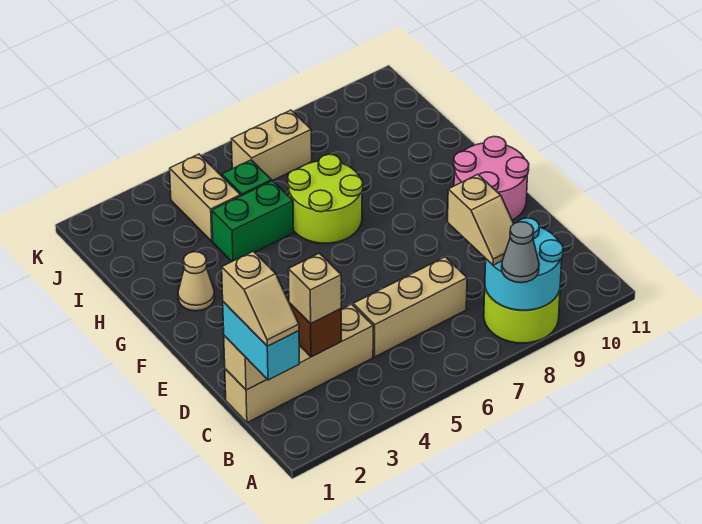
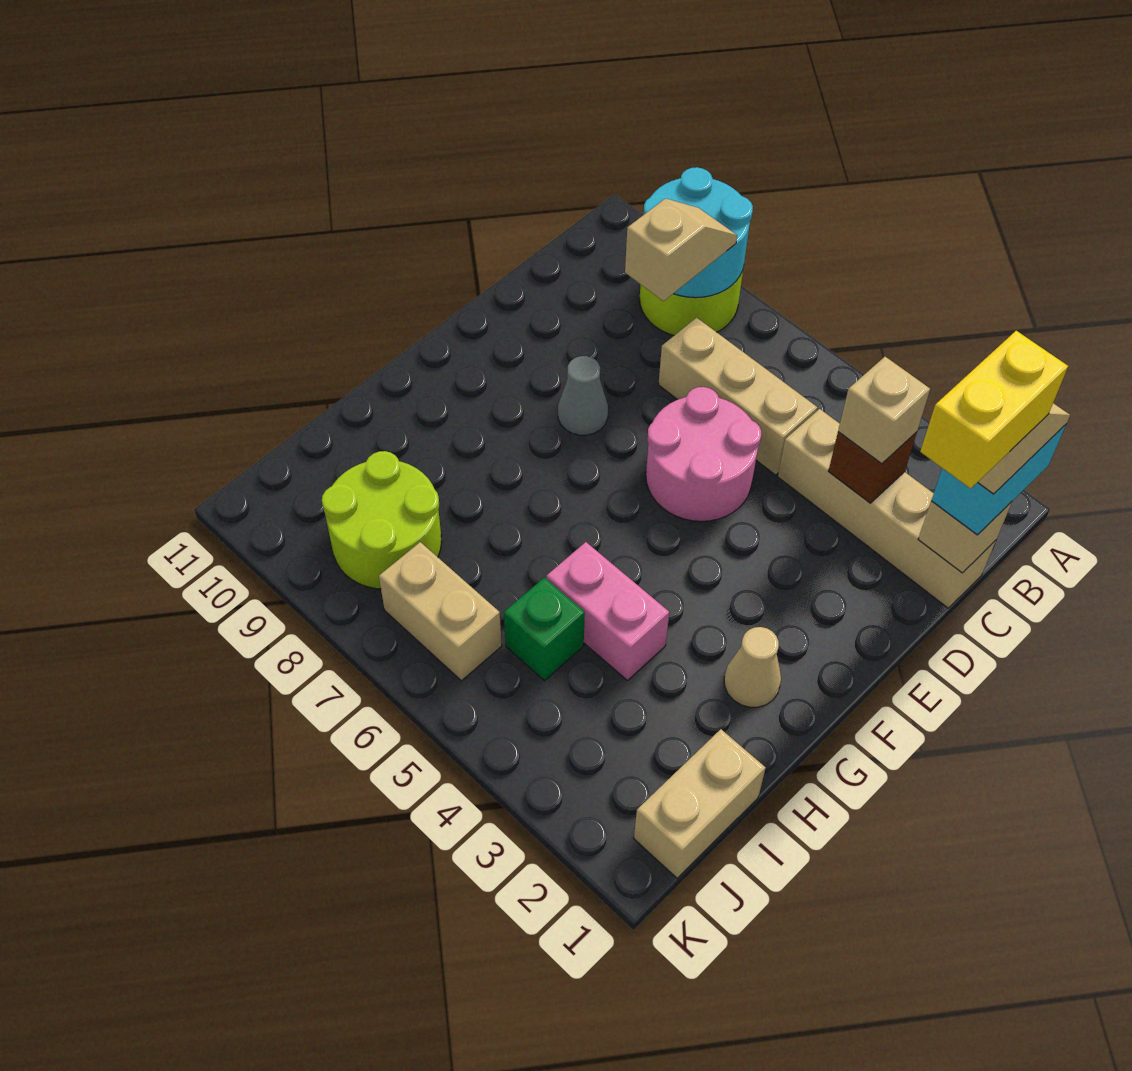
grey 1x1 cone [502,222,539,283] -> grey 1x1 cone moved to [558,356,608,435]
none -> yellow 1x2 brick [920,331,1068,489]
pink 2x2 round brick [454,136,529,220] -> pink 2x2 round brick moved to [646,387,761,521]
lime 2x2 round brick [288,154,363,243] -> lime 2x2 round brick moved to [322,451,442,589]
green 1x2 brick [212,181,294,261] -> pink 1x2 brick [546,542,669,681]
tan 1x2 brick [170,154,241,241] -> tan 1x2 brick moved to [634,729,766,878]

